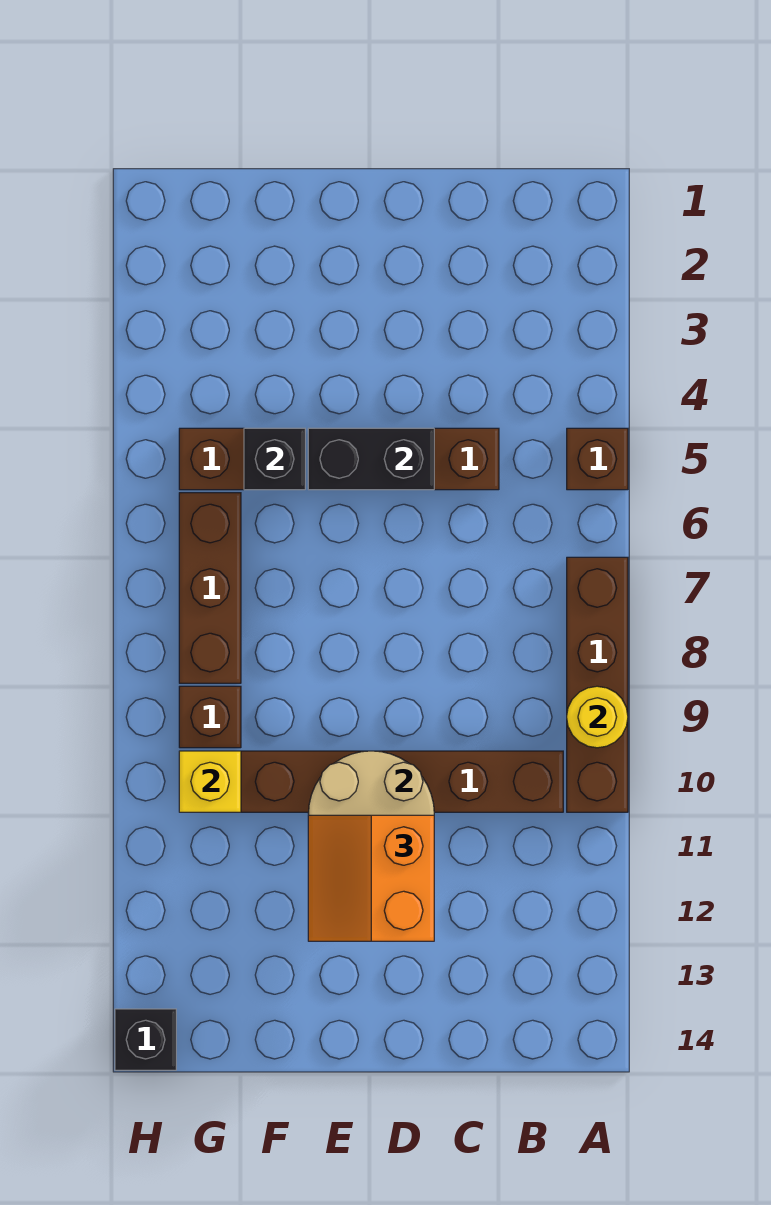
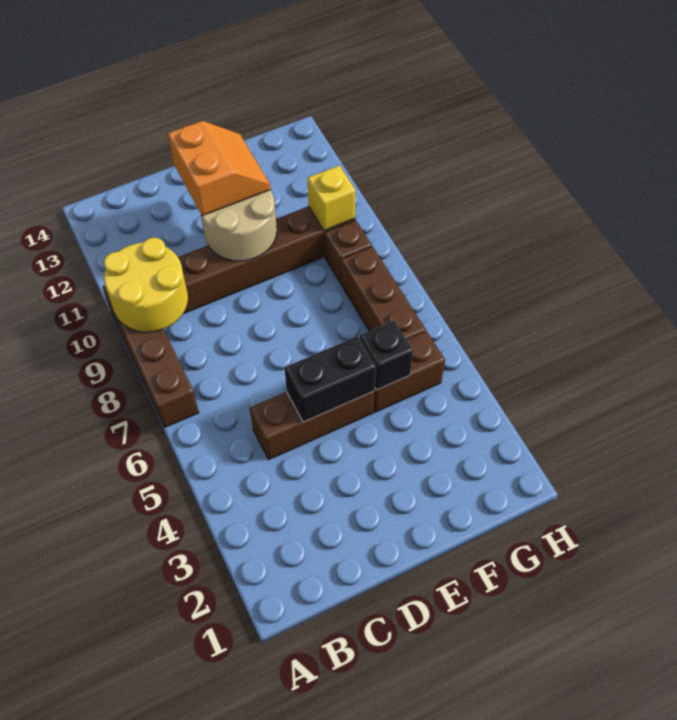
brown 1x1 brick [567,428,628,490] -> none
yellow 1x1 round brick [567,686,628,748] -> yellow 2x2 round brick [104,238,188,332]
black 1x1 brick [115,1009,176,1070] -> none

